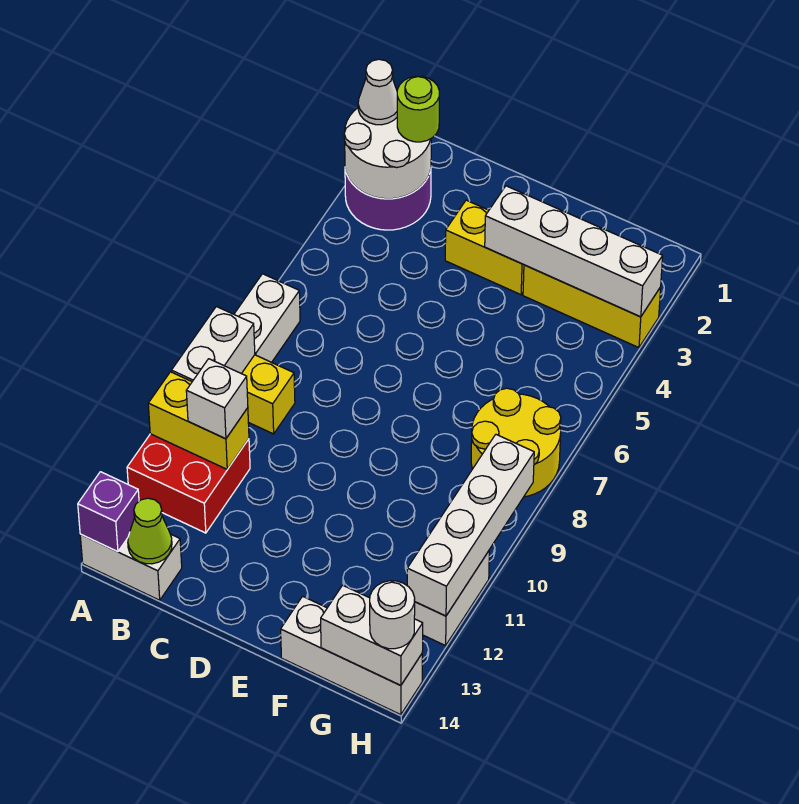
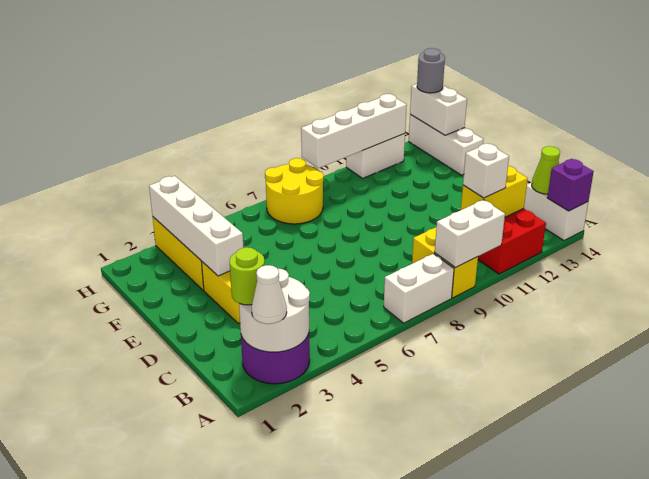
yellow 1x2 brick [148,372,249,469] -> yellow 1x2 brick turned to [461,166,528,217]
white 1x1 round brick [370,581,415,649] -> grey 1x1 round brick [417,48,445,93]

